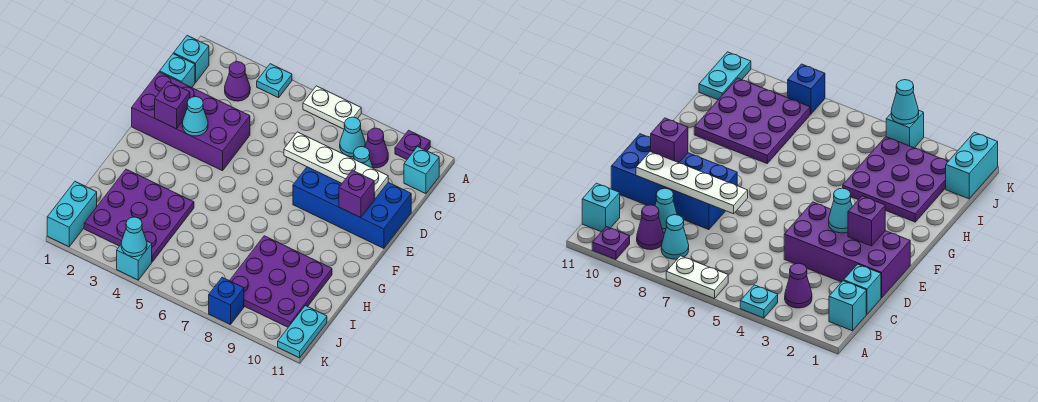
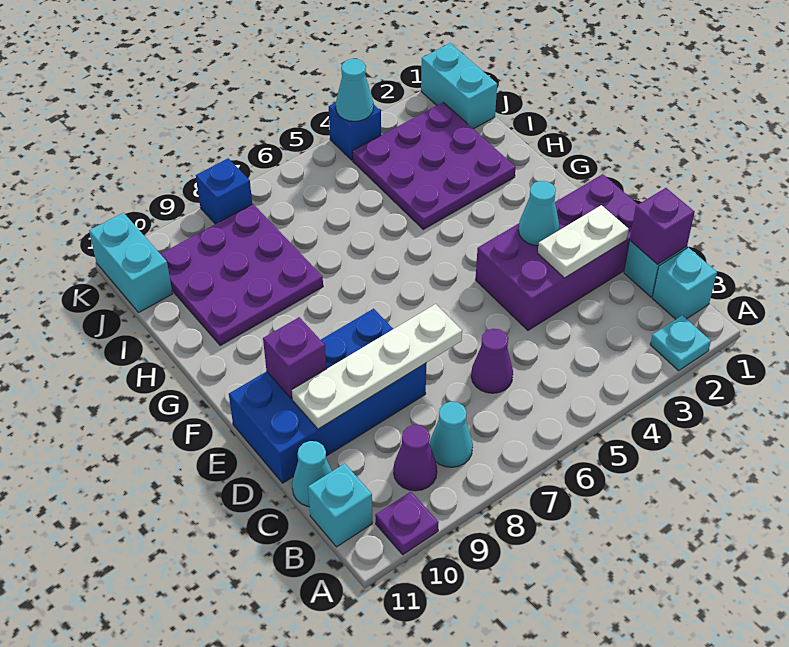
cyan 1x1 plate [257,64,292,98] -> cyan 1x1 plate moved to [650,315,711,371]
white 1x2 plate [303,86,361,129] -> white 1x2 plate moved to [538,205,629,278]
purple 1x1 cone [225,62,250,101] -> purple 1x1 cone moved to [471,329,513,393]
cyan 1x1 cone [353,147,373,168] -> cyan 1x1 cone moved to [292,441,332,507]
purple 1x1 brick [155,82,190,129] -> purple 1x1 brick moved to [630,188,695,264]
cyan 1x2 plate [278,306,327,358] -> cyan 1x2 brick [89,213,173,313]
cyan 1x1 brick [117,241,152,280] -> blue 1x1 brick [329,103,381,160]

